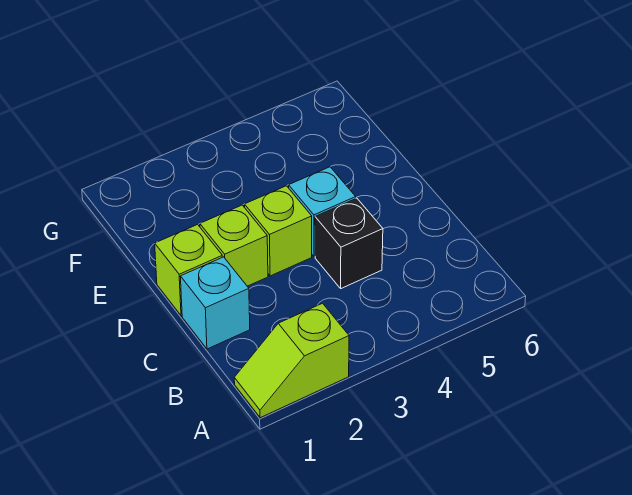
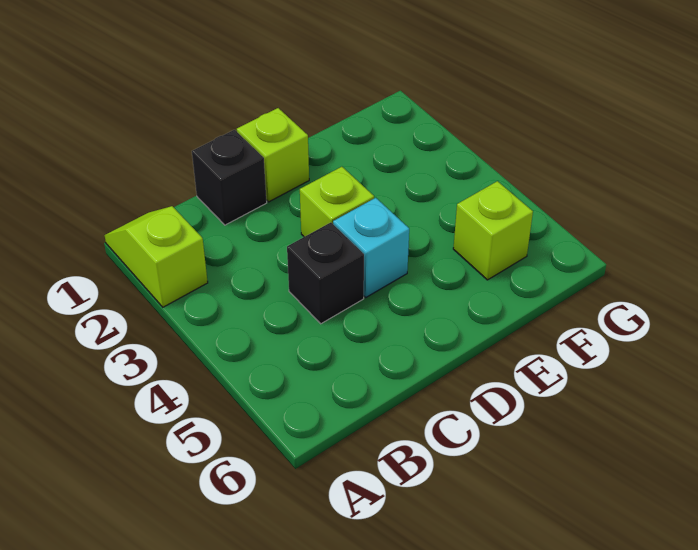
cyan 1x1 brick [180,257,250,349] -> black 1x1 brick [192,130,267,225]
lime 1x1 brick [200,205,268,286] -> lime 1x1 brick moved to [453,181,533,280]

